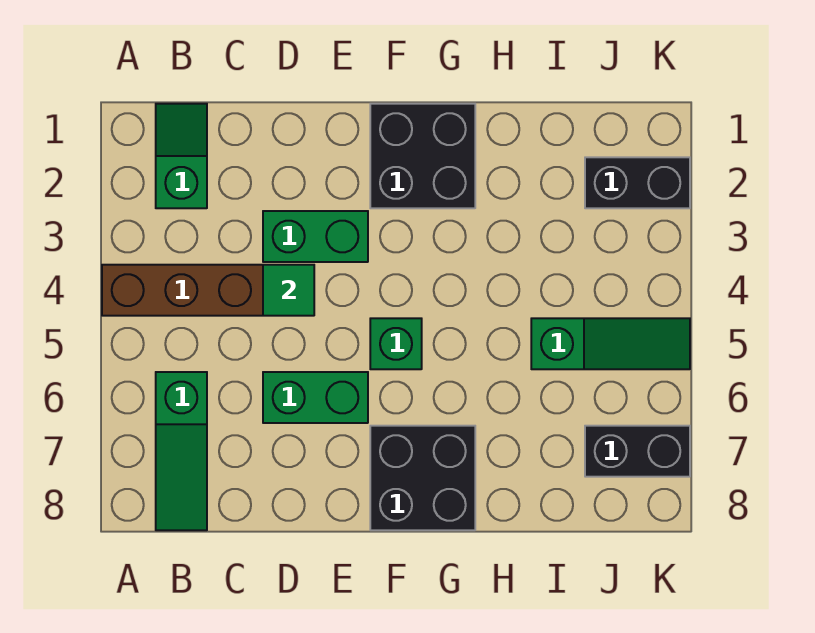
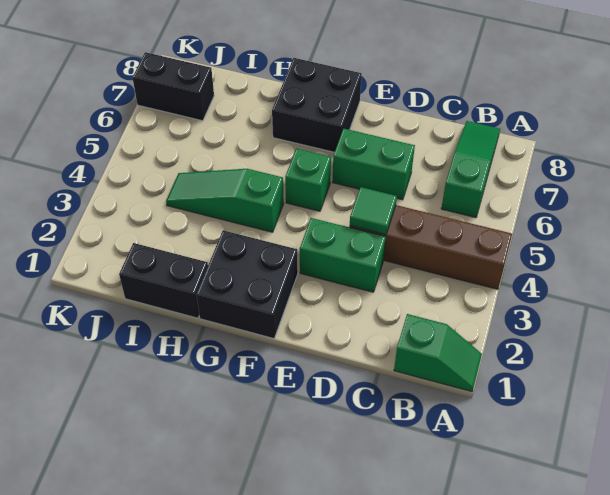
green 1x2 slope [156,104,207,208] -> green 1x2 slope turned to [394,314,482,392]
green 1x3 slope [531,318,690,369] -> green 1x3 slope moved to [166,169,284,232]
black 1x2 brick [585,157,690,208] -> black 1x2 brick moved to [119,243,208,318]

